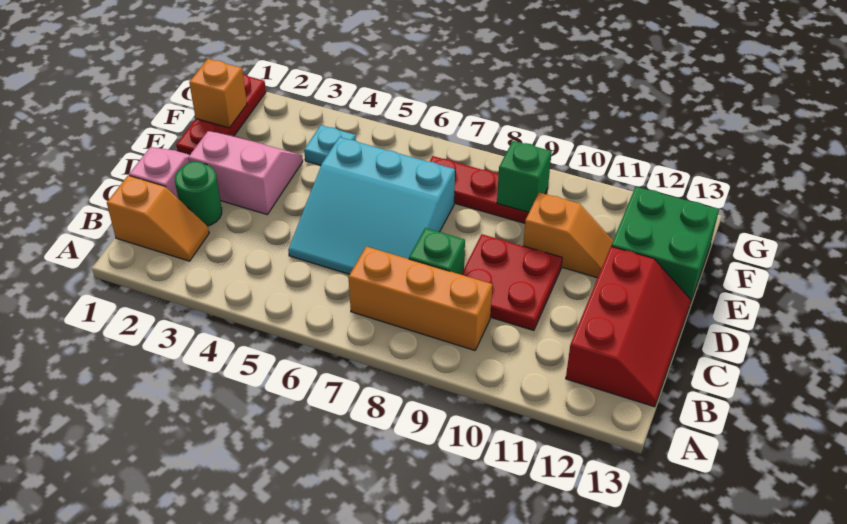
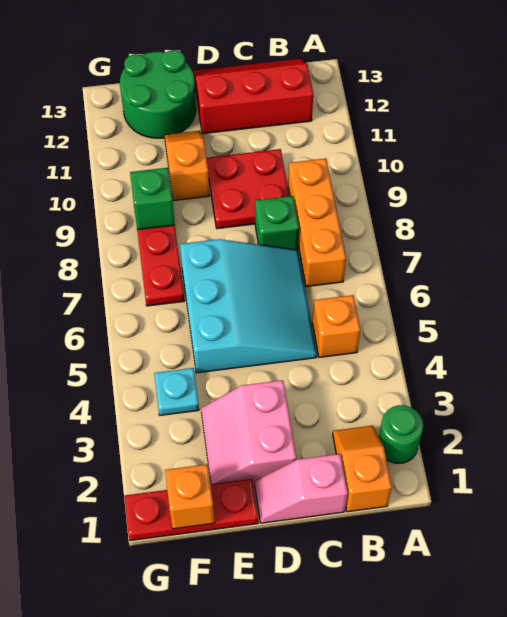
none -> orange 1x1 brick [313,295,360,357]
green 1x1 round brick [175,162,222,226] -> green 1x1 round brick moved to [379,405,423,463]
green 2x2 brick [611,187,719,303] -> green 2x2 round brick [120,50,196,138]

